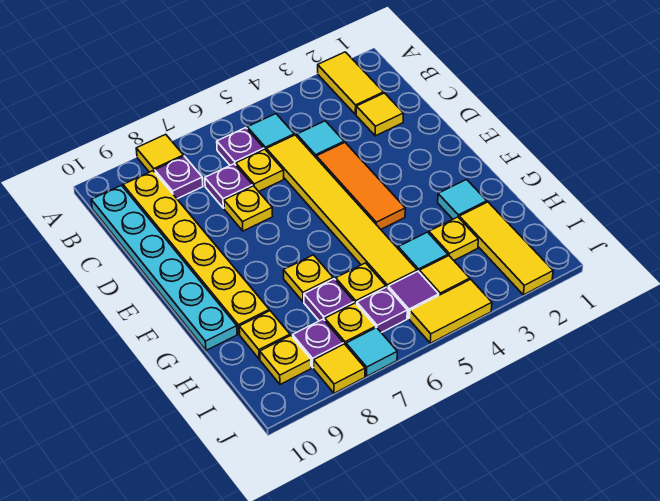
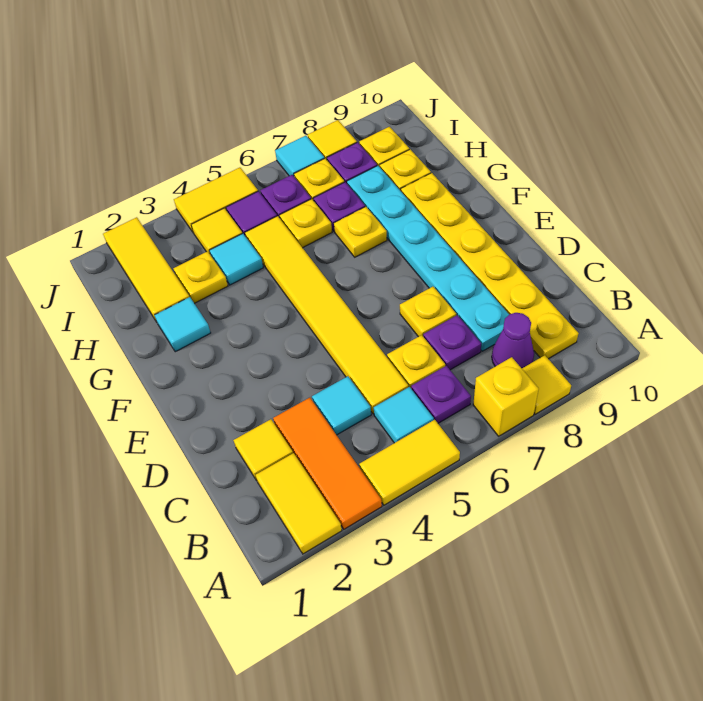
none -> yellow 1x2 tile [359,420,460,505]
none -> yellow 1x1 brick [473,357,539,436]
purple 1x1 plate [155,156,203,199] -> purple 1x1 cone [492,313,534,368]
cyan 1x6 plate [91,185,237,350] -> cyan 1x6 plate moved to [347,166,509,351]
orange 1x3 tile [316,143,405,229] -> orange 1x3 tile moved to [273,398,382,529]

